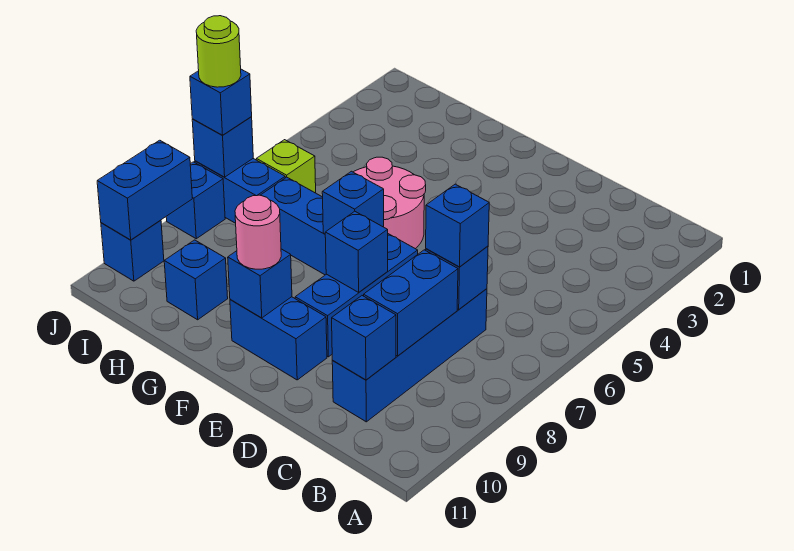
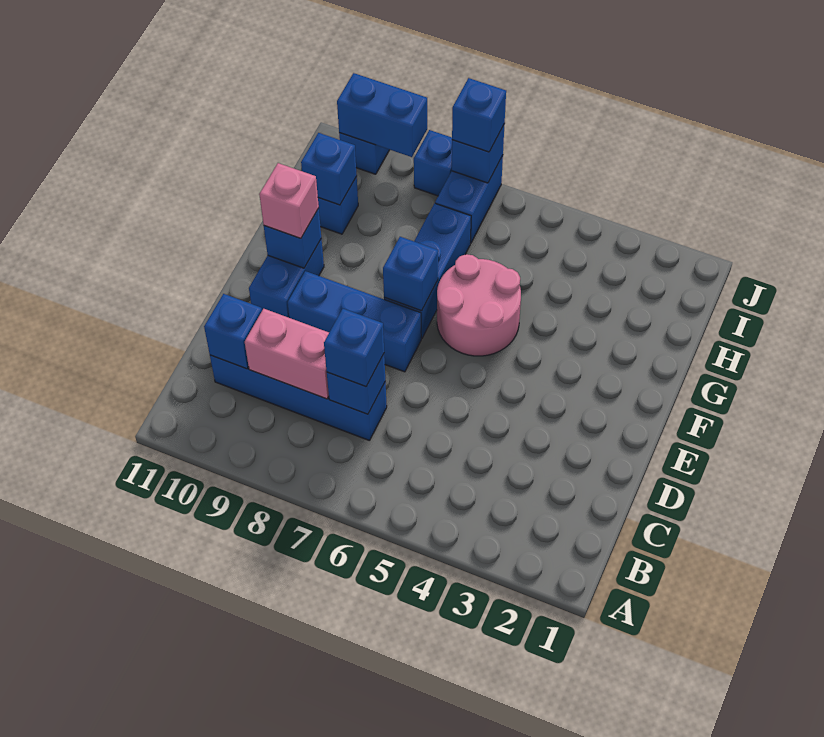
blue 1x2 brick [364,250,458,356] -> pink 1x2 brick [245,309,329,399]
blue 1x1 brick [325,211,388,292] -> blue 1x1 brick moved to [301,133,357,205]
pink 1x1 round brick [235,195,281,269] -> pink 1x1 brick [259,163,319,238]
lime 1x1 brick [256,140,316,193] -> none
lime 1x1 round brick [196,16,241,87] -> none

